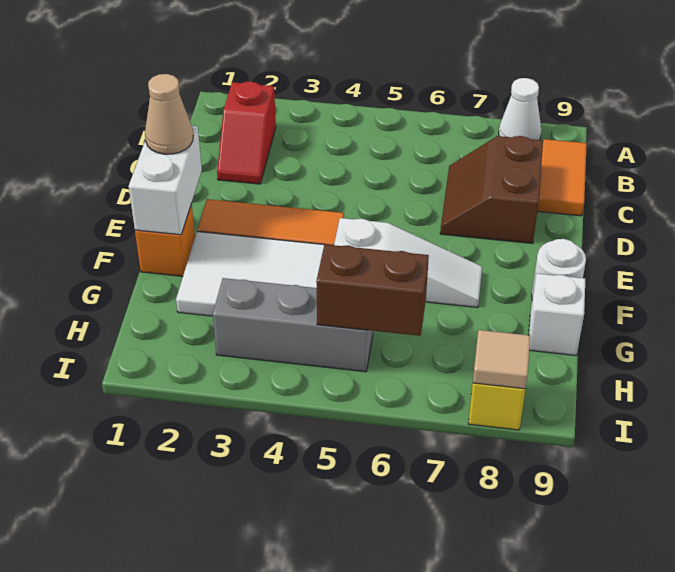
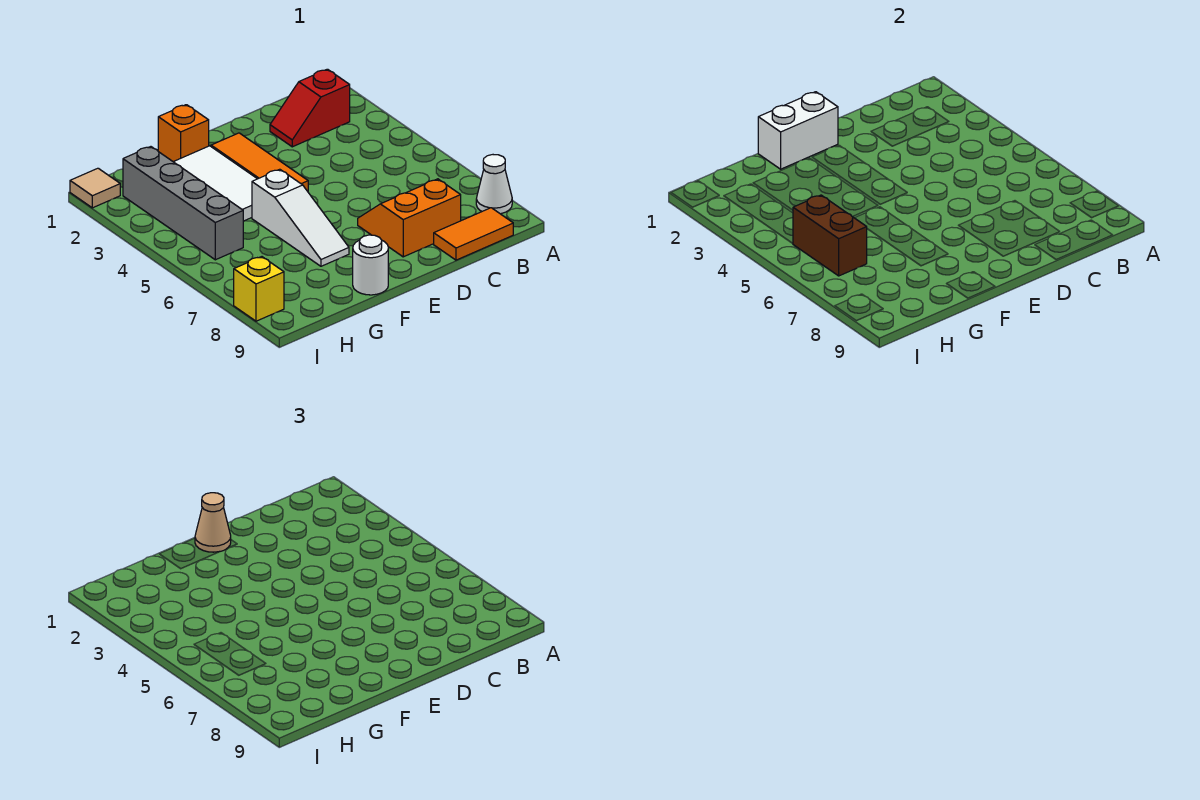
brown 2x2 slope [440,136,543,244] -> orange 2x2 slope [358,179,461,257]
white 1x1 brick [529,273,585,355] -> none
grey 1x3 brick [213,278,373,372] -> grey 1x4 brick [123,147,243,260]
tan 1x1 tile [473,330,530,389] -> tan 1x1 tile moved to [70,168,120,208]

